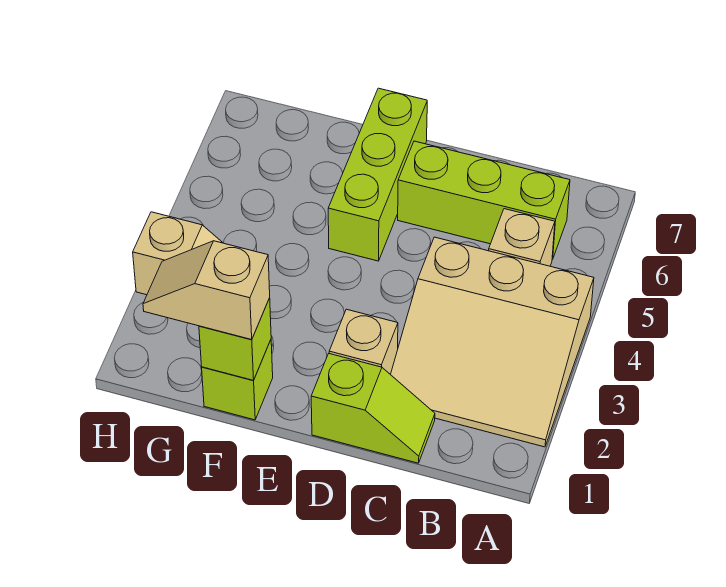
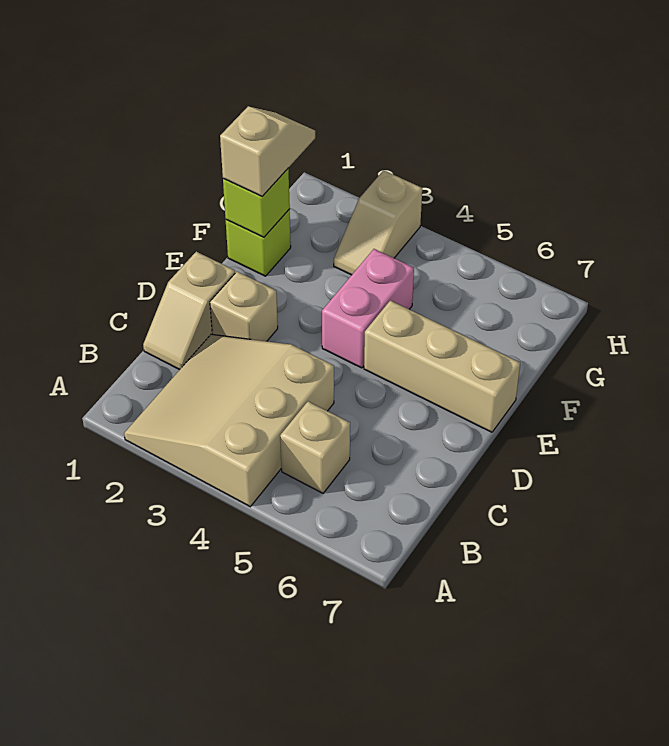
lime 1x3 brick [398,141,570,259] -> none
lime 1x2 slope [311,354,435,463] -> tan 1x2 slope [143,252,235,370]
none -> pink 1x2 brick [322,249,414,368]
lime 1x3 brick [328,88,427,261] -> tan 1x3 brick [364,300,520,432]

